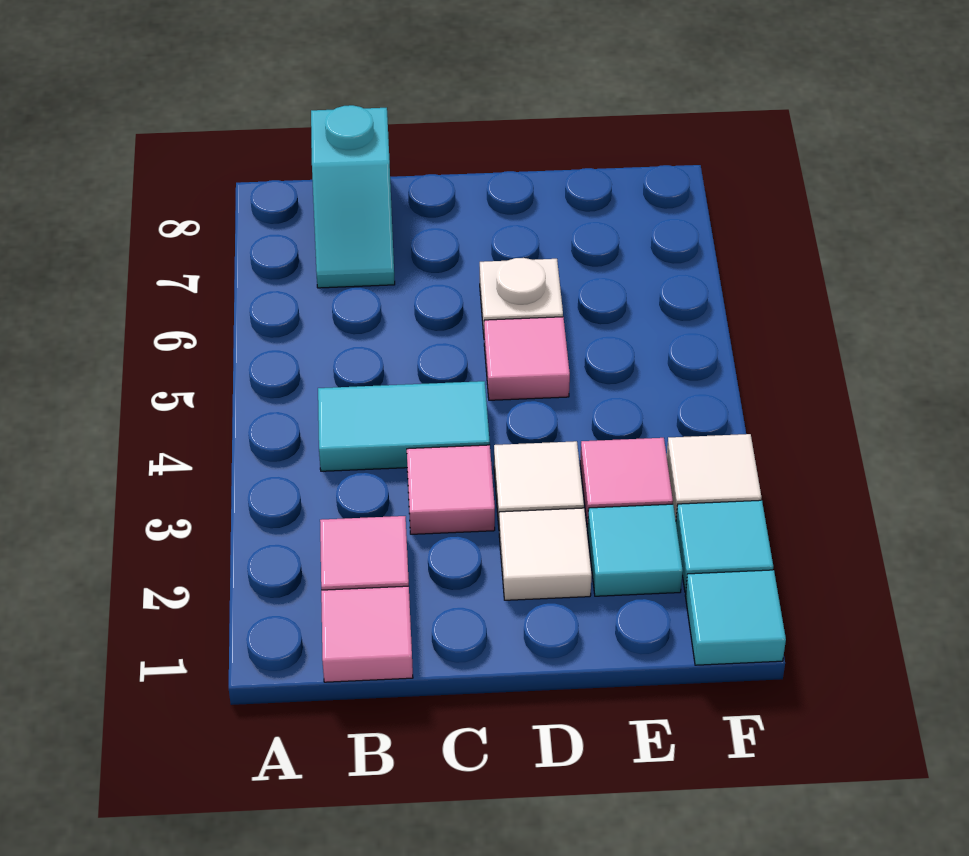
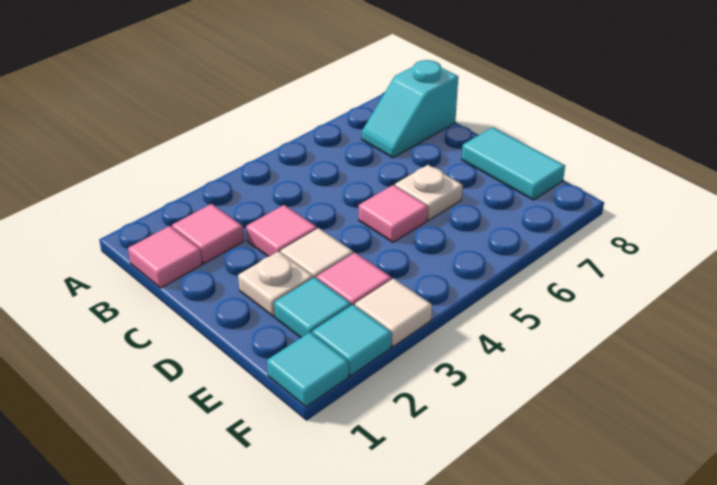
cyan 1x2 tile [318,381,490,471] -> cyan 1x2 tile moved to [462,127,565,200]
white 1x1 tile [499,508,592,600] -> white 1x1 plate [238,251,313,316]

